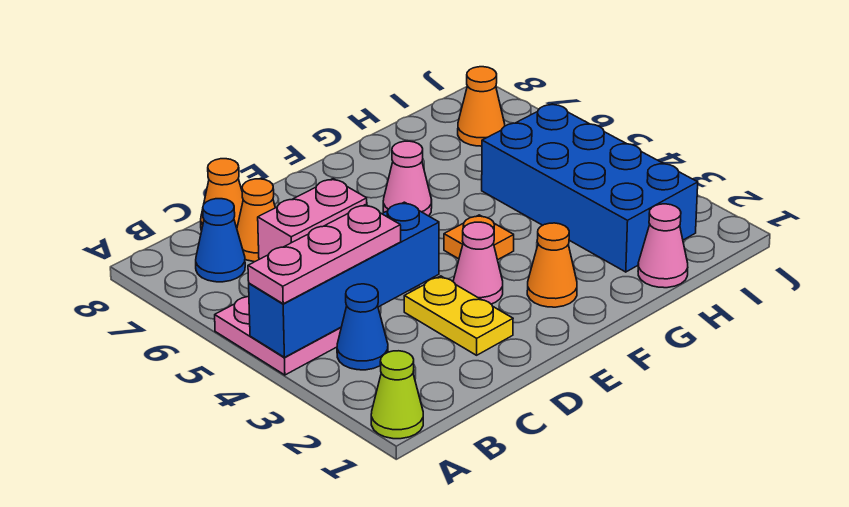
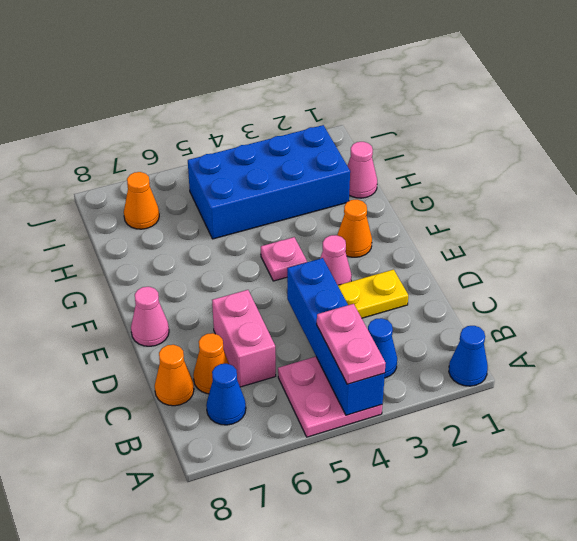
lime 1x1 cone [371,351,423,439] -> blue 1x1 cone [449,326,488,386]
pink 1x3 plate [248,205,401,304] -> pink 1x2 plate [317,304,386,384]
orange 1x1 plate [444,215,514,260] -> pink 1x1 plate [261,237,307,281]
pink 1x1 cone [383,141,432,216] -> pink 1x1 cone moved to [131,287,169,346]

